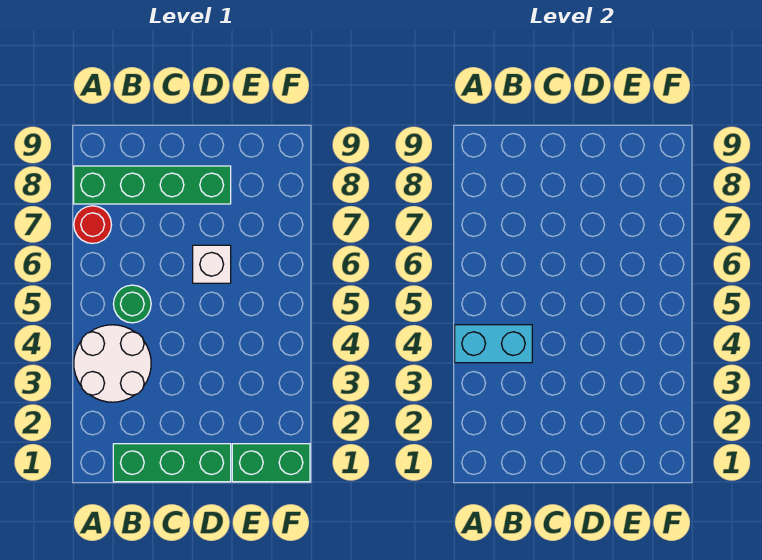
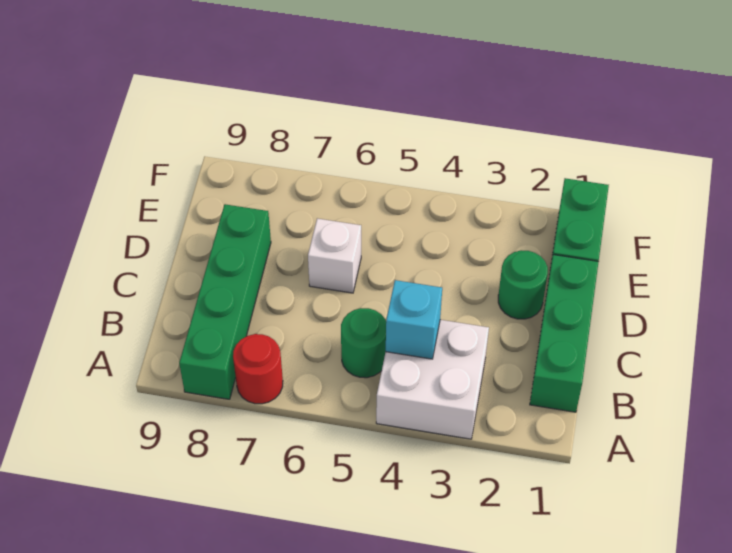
white 2x2 round brick [74,325,151,402] -> white 2x2 brick [376,320,489,439]
cyan 1x2 brick [455,325,532,363] -> cyan 1x1 brick [386,280,442,359]
none -> green 1x1 round brick [498,250,548,319]

